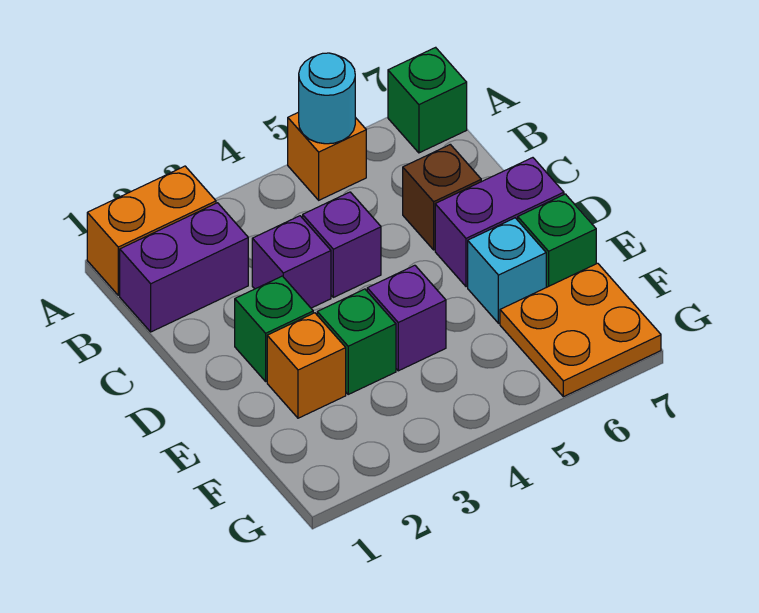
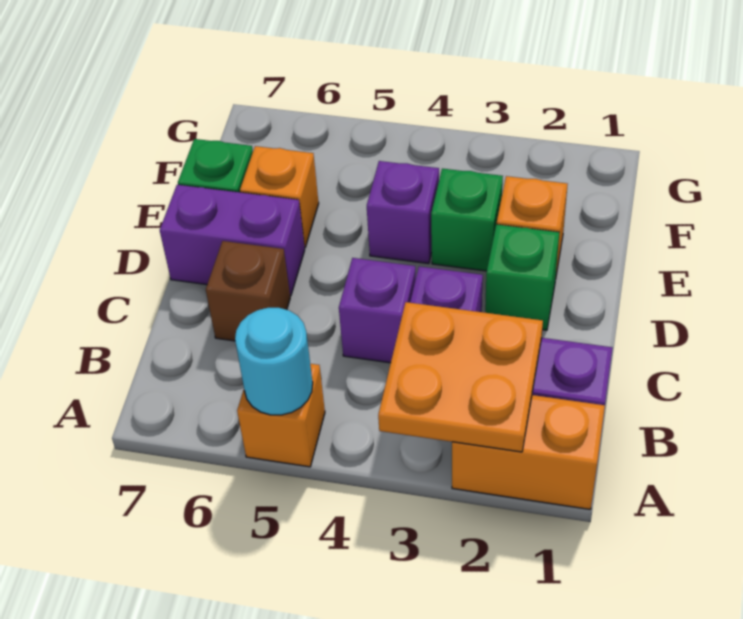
green 1x1 brick [388,47,467,153] -> none
cyan 1x1 brick [468,218,546,323] -> orange 1x1 brick [240,146,319,247]
orange 2x2 plate [500,263,661,397] -> orange 2x2 plate moved to [378,302,543,452]

